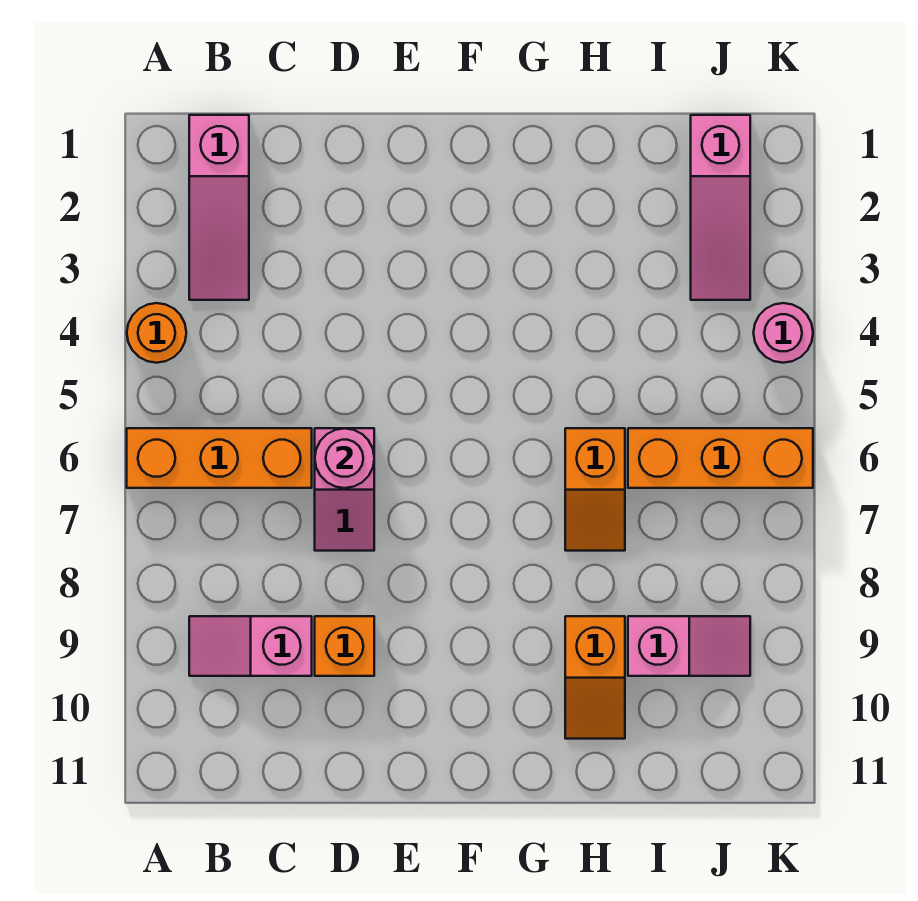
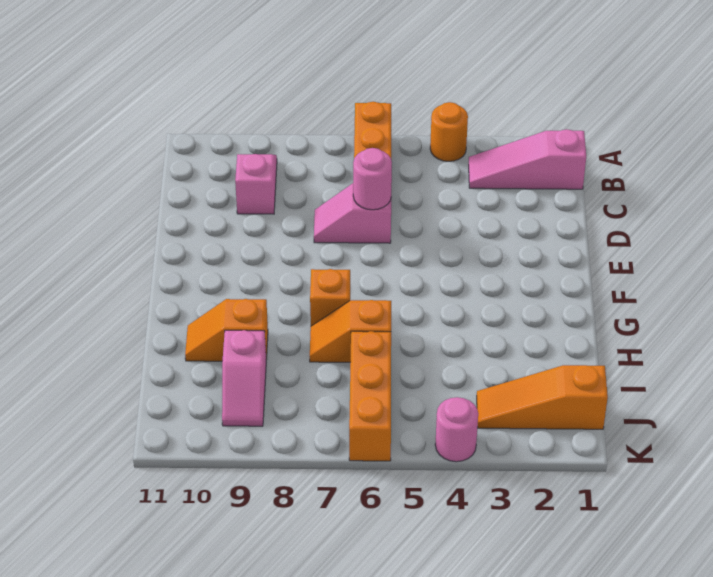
orange 1x1 brick [315,616,374,676] -> orange 1x1 brick moved to [310,269,350,326]
pink 1x3 slope [691,115,750,300] -> orange 1x3 slope [477,365,608,429]

